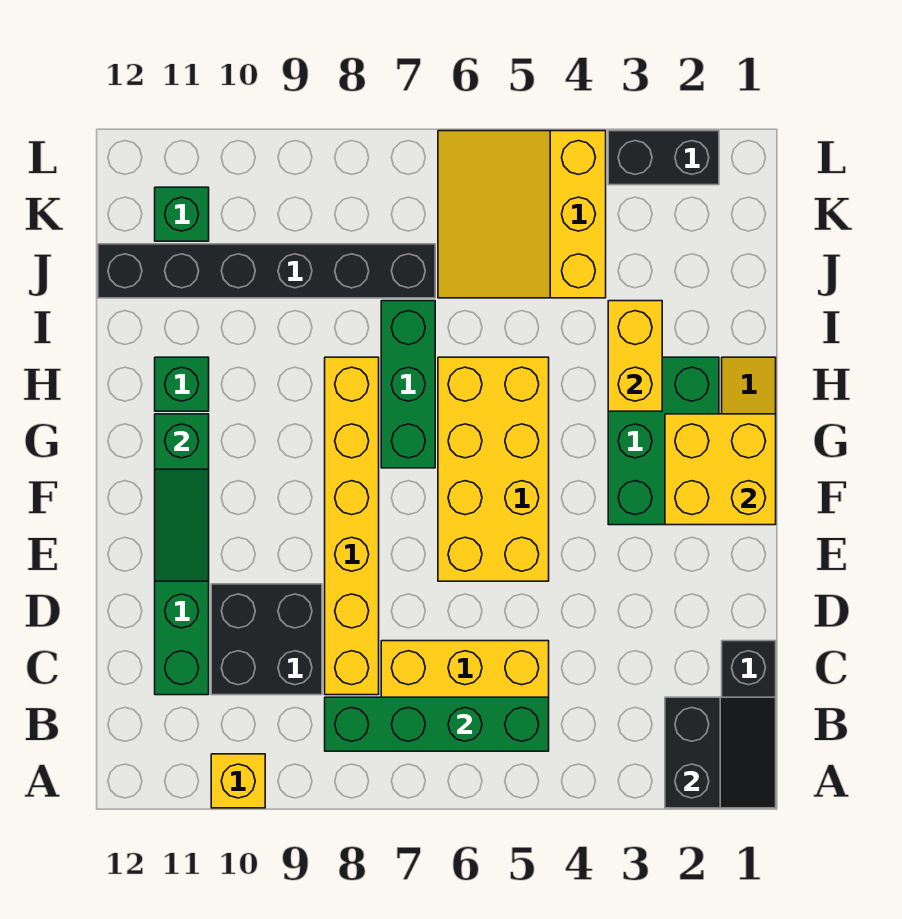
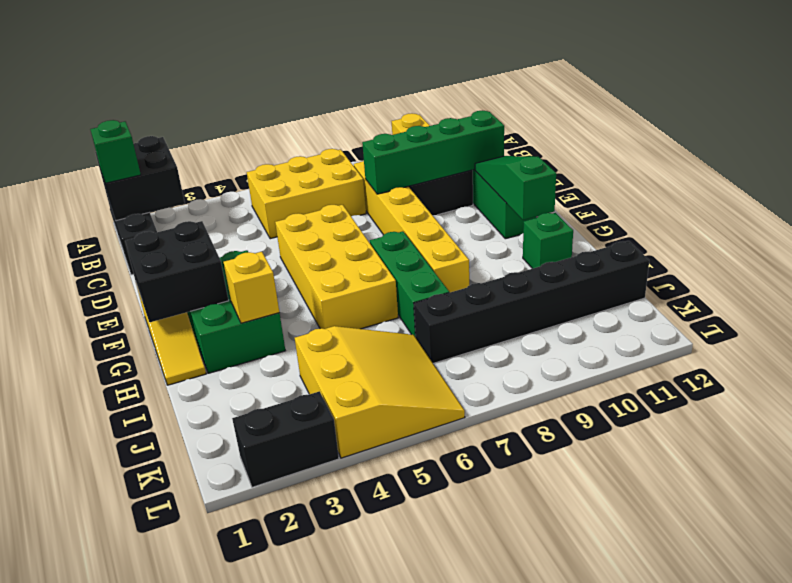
black 2x2 slope [665,697,776,808] -> black 2x2 brick [95,136,185,221]
green 1x4 brick [325,697,549,751] -> green 1x4 brick moved to [362,111,504,194]
yellow 2x2 brick [665,414,776,525] -> black 2x2 brick [125,221,229,322]
yellow 1x2 brick [608,301,662,411] -> yellow 1x1 brick [224,252,279,323]
green 1x1 brick [155,187,209,241] -> green 1x1 brick moved to [90,120,141,183]

